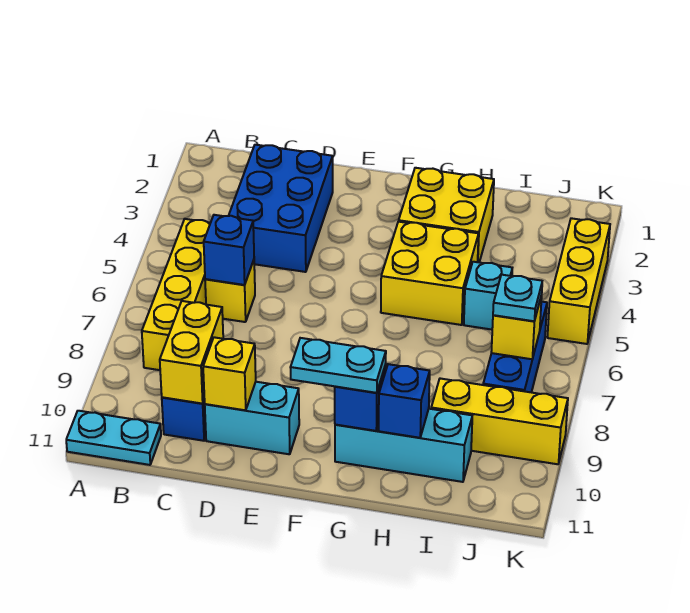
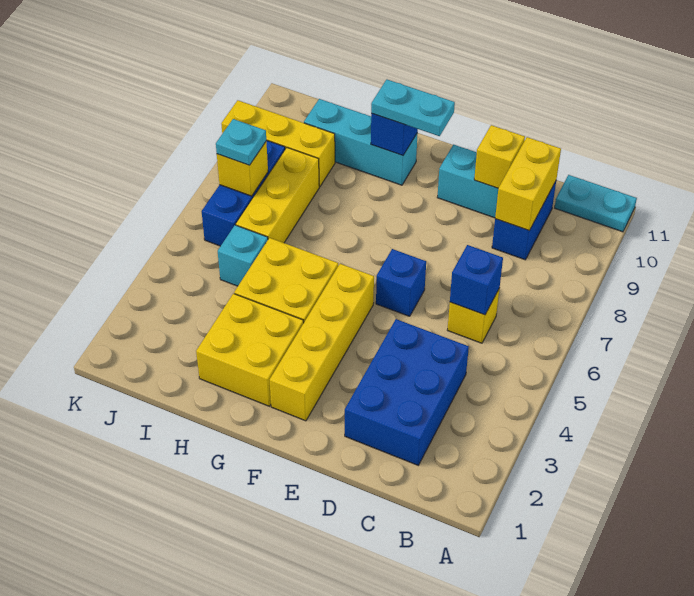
yellow 1x4 brick [142,219,210,370] -> yellow 1x4 brick moved to [270,264,374,421]
blue 1x1 brick [379,364,430,438] -> blue 1x1 brick moved to [376,249,426,316]
yellow 1x3 brick [547,218,610,344] -> yellow 1x3 brick moved to [236,148,319,243]

